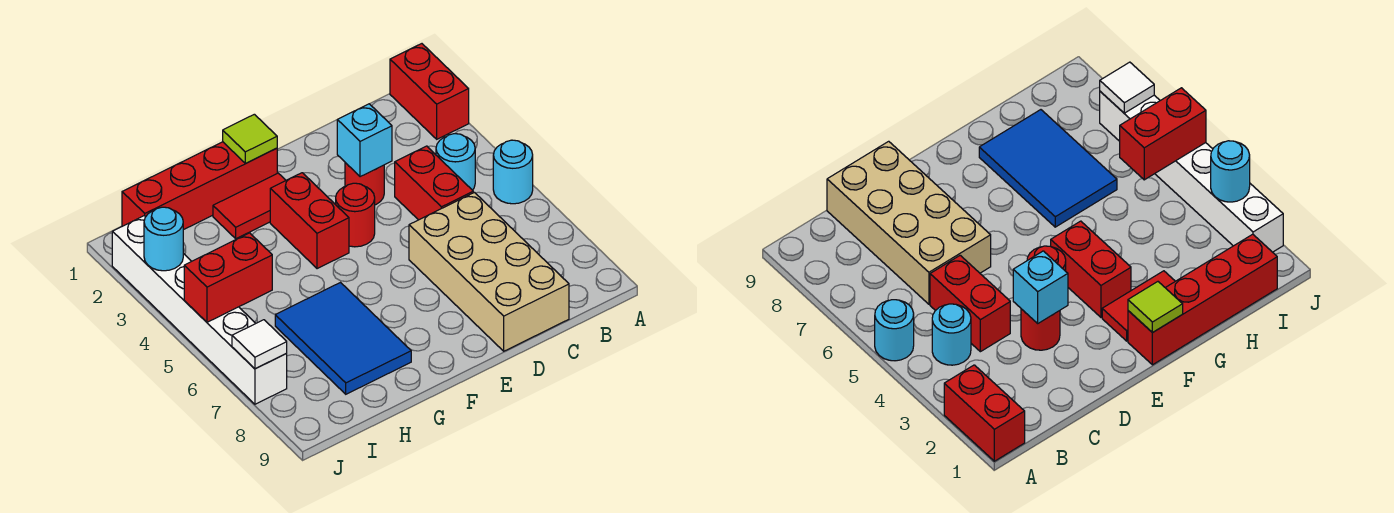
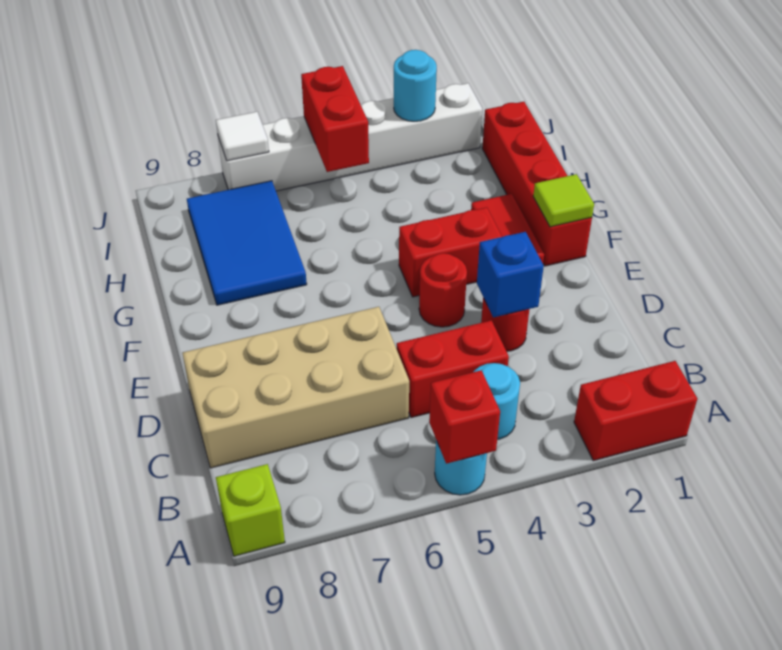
none -> red 1x1 brick [429,370,500,464]
none -> lime 1x1 brick [216,464,285,556]
cyan 1x1 brick [337,104,392,177] -> blue 1x1 brick [477,232,544,317]
blue 2x3 tile [275,283,411,394] -> blue 2x3 tile turned to [187,181,307,305]

